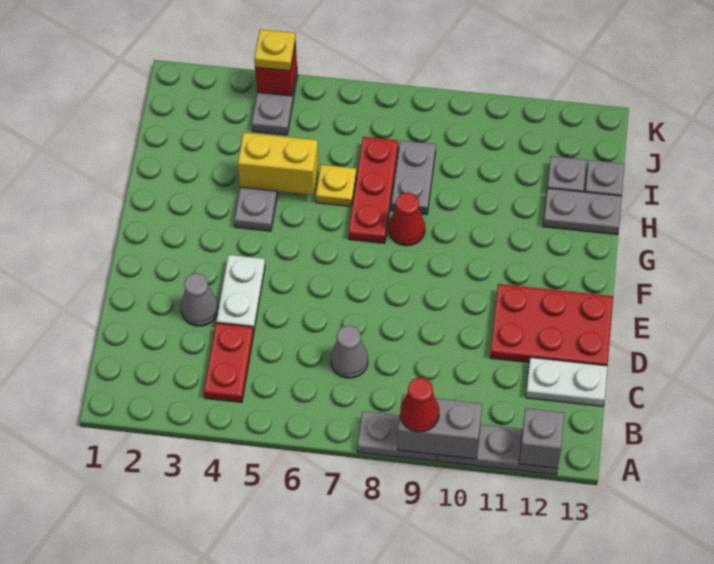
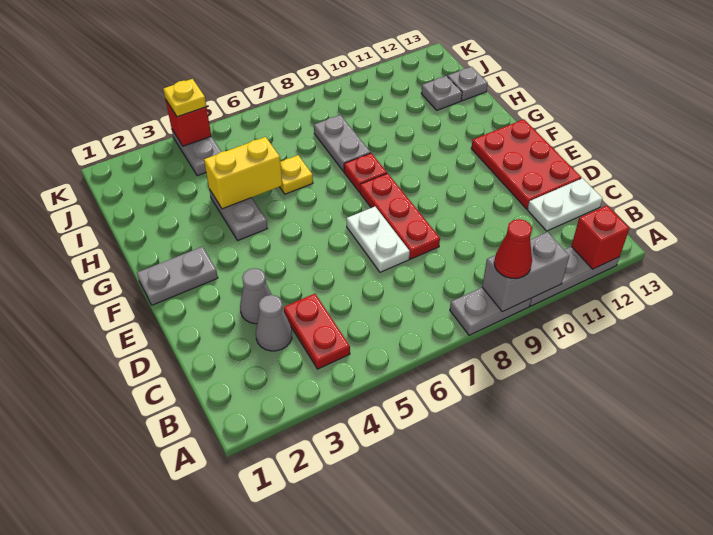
grey 1x1 brick [519,408,564,468] -> red 1x1 brick [571,206,629,269]
grey 1x1 cone [331,325,368,378] -> grey 1x1 cone moved to [256,295,292,351]
white 1x2 plate [216,255,265,332] -> white 1x2 plate moved to [347,207,410,272]
red 2x3 plate [490,284,613,366] -> red 2x3 plate turned to [471,119,581,209]
red 1x3 plate [349,137,398,243] -> red 1x3 plate moved to [360,173,440,259]
red 1x1 cone [389,193,425,246] -> red 1x1 plate [344,153,387,192]
grey 1x2 plate [543,188,622,235] -> grey 1x2 plate moved to [137,247,218,305]

